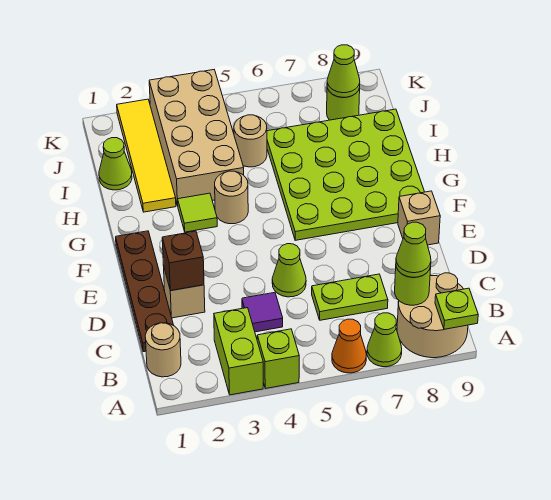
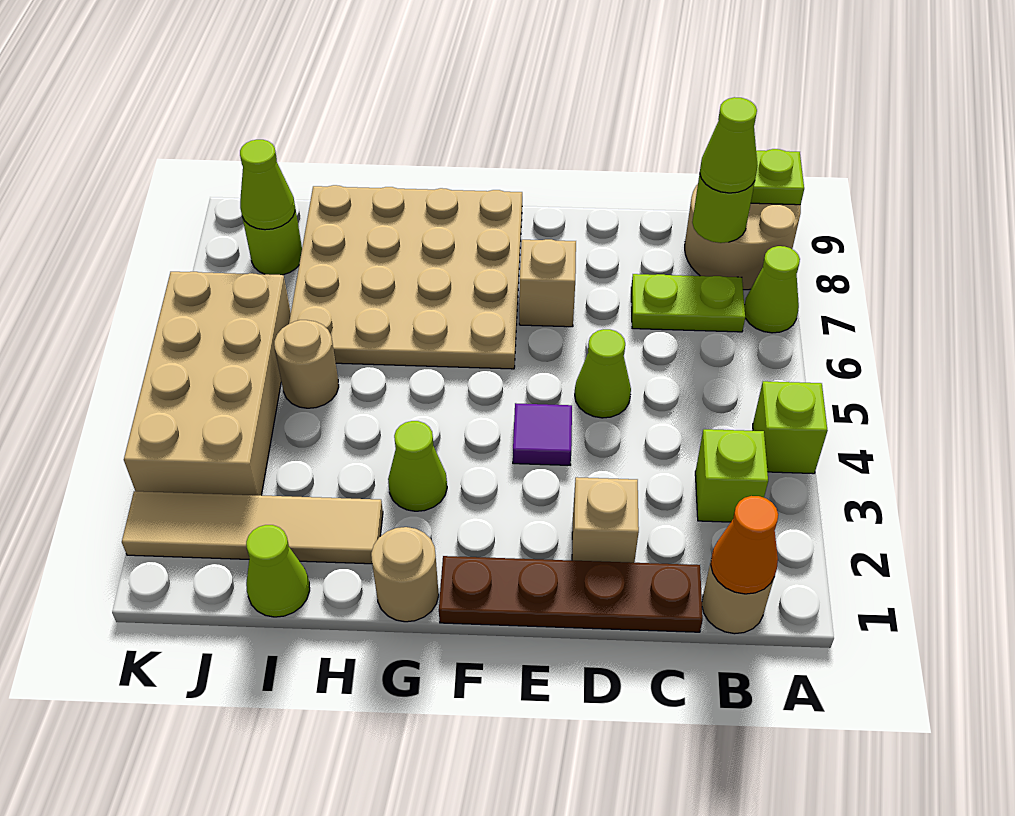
lime 1x2 brick [214,308,263,395] -> lime 1x1 brick [695,429,768,522]
orange 1x1 cone [332,319,366,373] -> orange 1x1 cone moved to [711,496,778,594]
purple 1x1 tile [242,292,283,332] -> purple 1x1 tile moved to [513,403,572,465]
lime 1x2 plate [312,274,388,320] -> lime 1x2 plate turned to [631,274,745,332]
brown 1x1 brick [162,231,204,291] -> none
tan 1x1 brick [398,191,440,245] -> tan 1x1 brick moved to [519,239,576,327]
lime 4x4 plate [267,109,424,240] -> tan 4x4 plate [289,185,522,369]
lime 1x1 tile [178,193,217,232] -> lime 1x1 cone [388,421,447,511]
tan 1x1 round brick [215,171,248,224] -> tan 1x1 round brick moved to [371,527,439,622]
yellow 1x4 tile [117,99,176,212] -> tan 1x4 tile [122,491,383,564]
tan 2x4 brick [149,70,244,206] -> tan 2x4 brick turned to [124,272,291,495]

